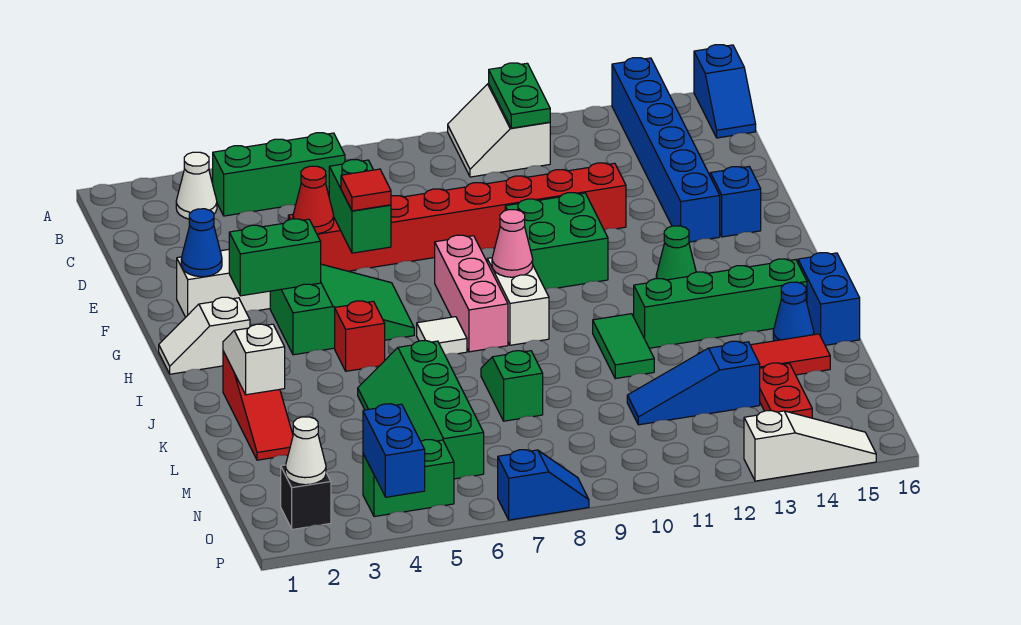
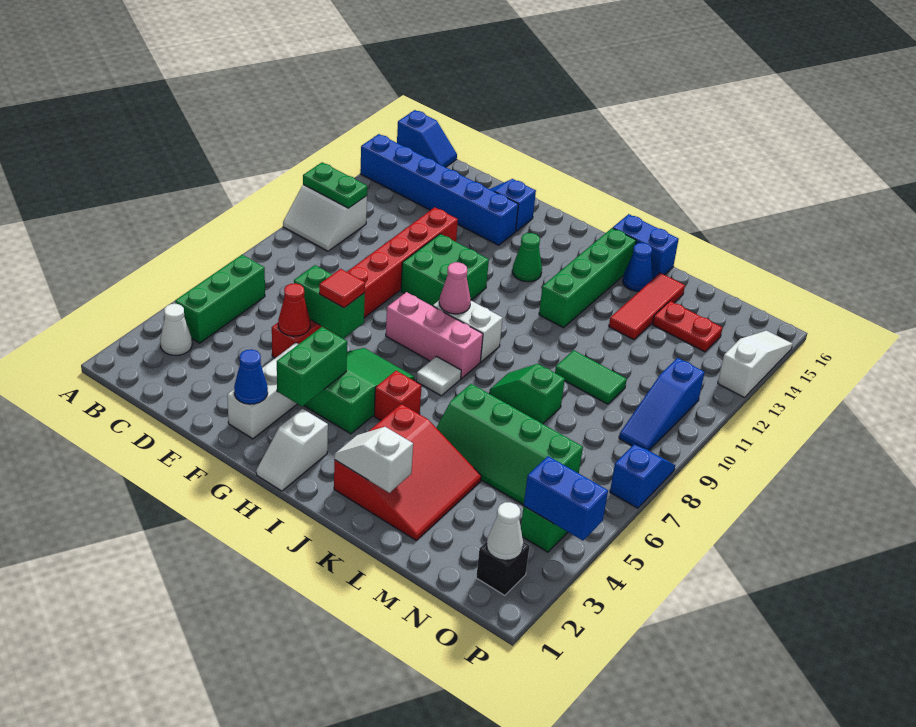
red 1x3 slope [223,351,293,460] -> red 3x3 slope [334,404,481,540]
green 1x2 tile [593,314,654,379] -> green 1x2 tile moved to [555,350,627,404]
blue 1x3 slope [627,341,760,425] -> blue 1x3 slope moved to [619,358,705,450]

